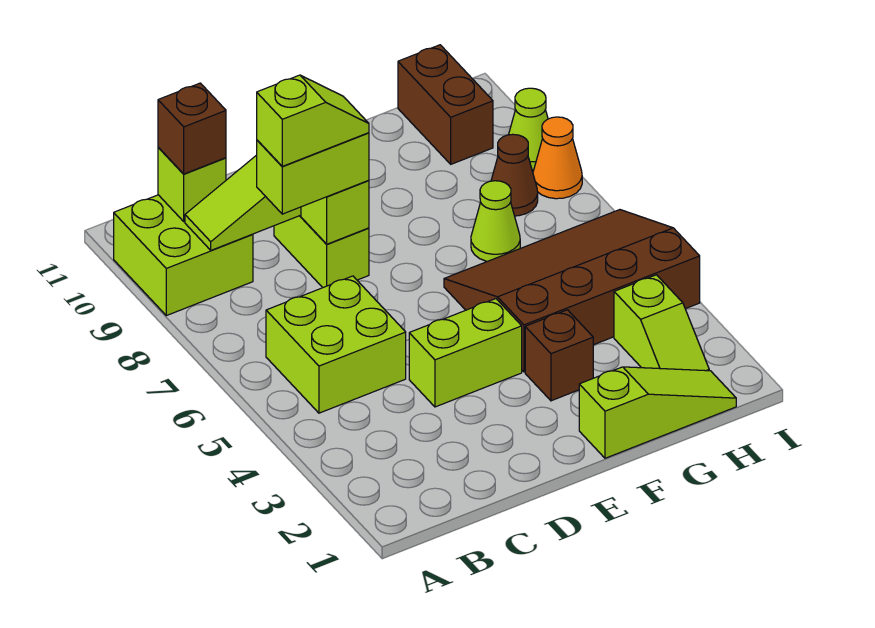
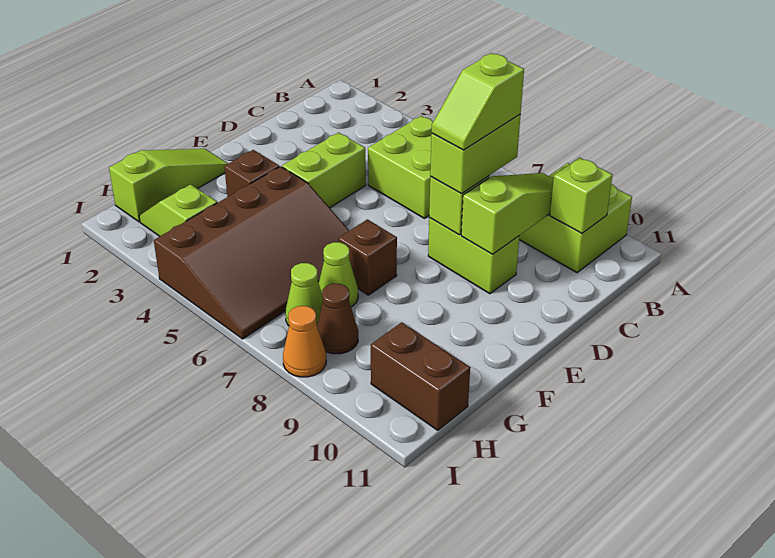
brown 1x1 brick [158,83,226,174] -> brown 1x1 brick moved to [338,219,397,295]
lime 1x3 slope [579,367,736,458] -> lime 1x3 slope turned to [109,149,228,222]
lime 1x1 cone [509,88,548,170] -> lime 1x1 cone moved to [285,263,323,326]

